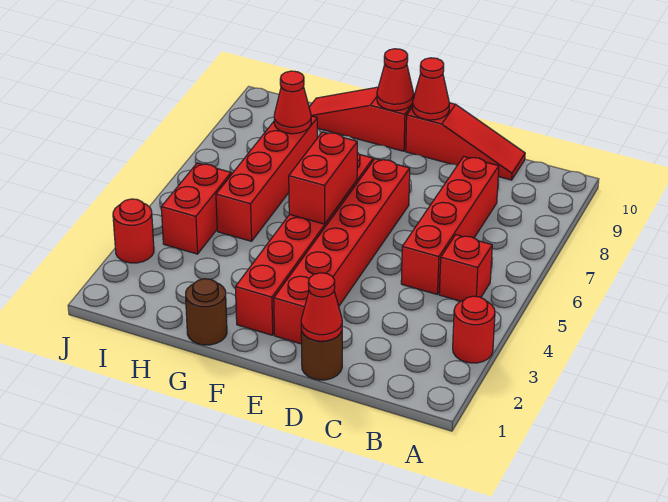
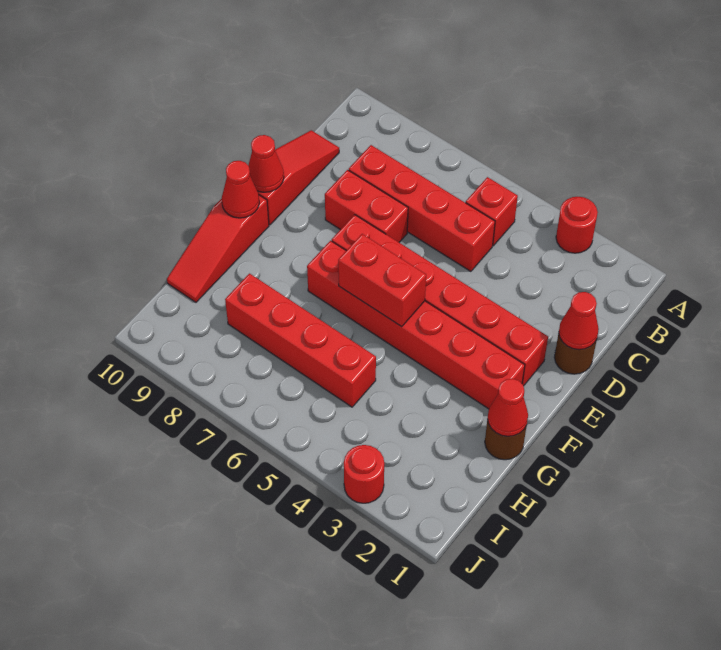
red 1x1 cone [274,71,311,134] -> red 1x1 cone moved to [488,379,528,436]
red 1x2 brick [161,163,231,254] -> red 1x2 brick moved to [325,170,408,242]

